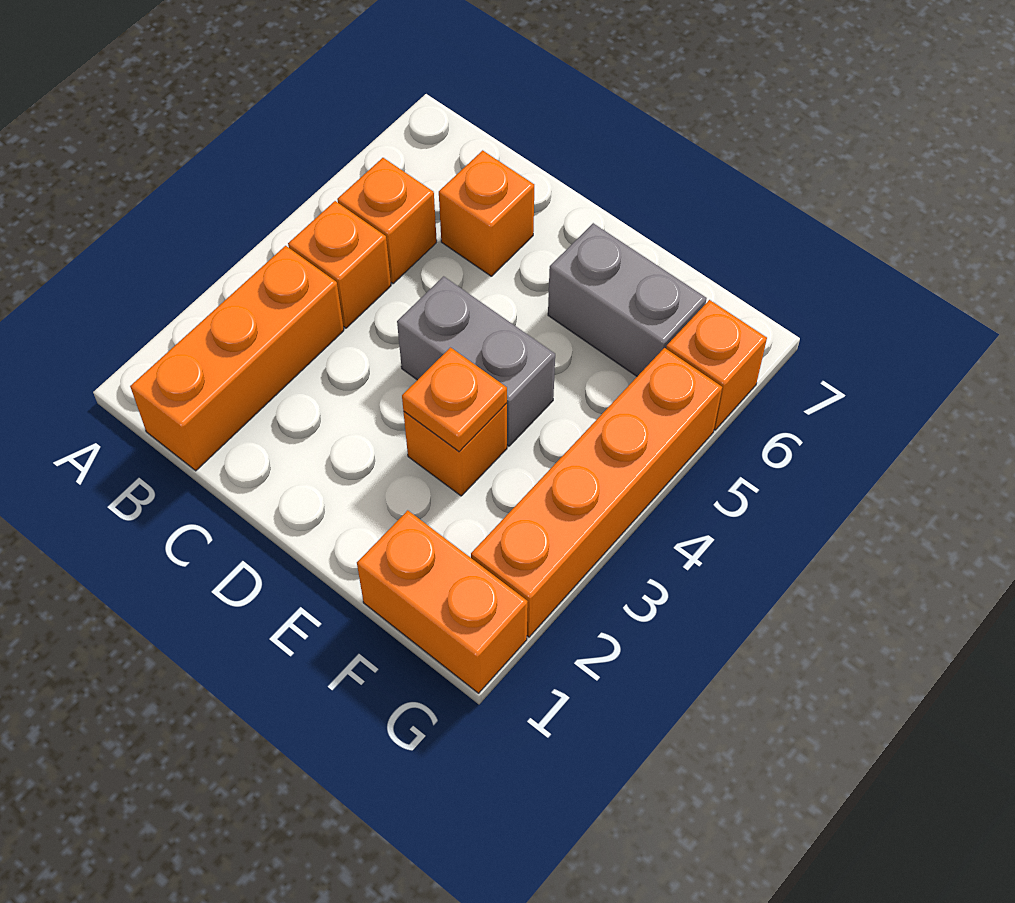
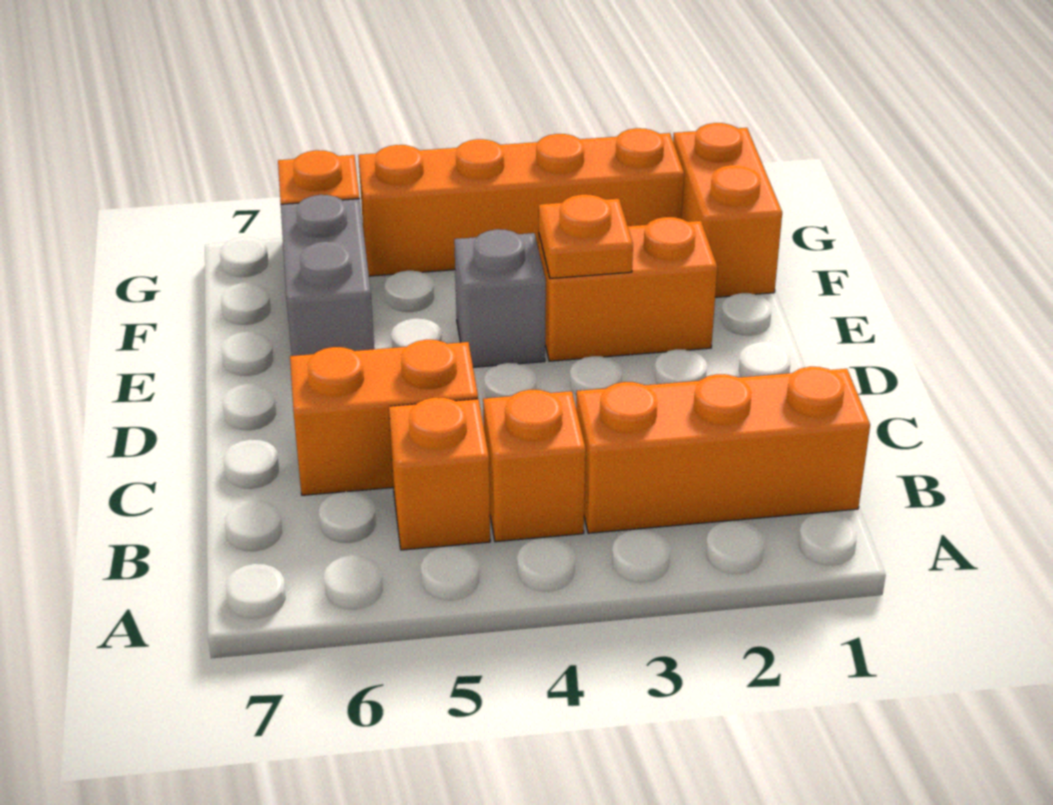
orange 1x1 brick [439,150,534,276] -> orange 1x2 brick [290,340,478,495]
grey 1x2 brick [397,276,555,446] -> grey 1x1 brick [454,229,546,367]
orange 1x1 brick [404,403,507,496] -> orange 1x2 brick [539,217,717,361]

